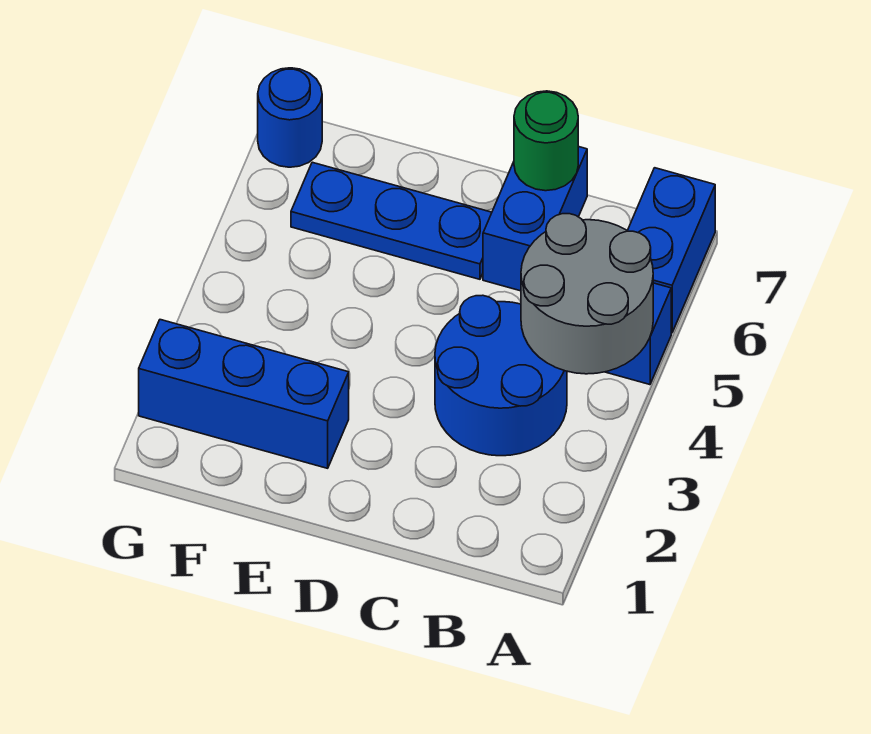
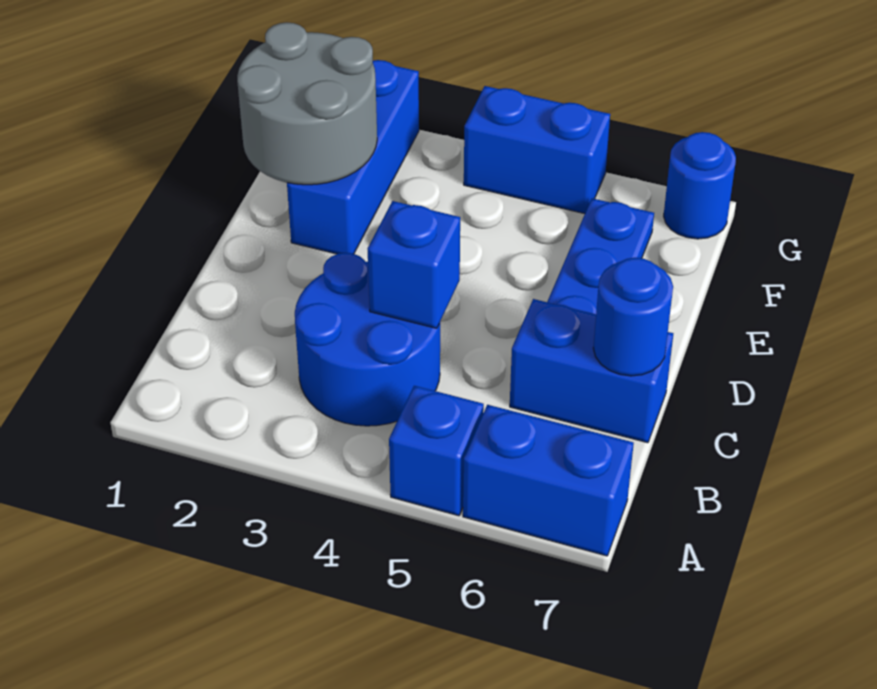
grey 2x2 round brick [521,214,653,374] -> grey 2x2 round brick moved to [237,22,377,185]
none -> blue 1x1 brick [368,201,460,328]
green 1x1 round brick [514,91,578,191] -> blue 1x1 round brick [593,258,673,376]
none -> blue 1x2 brick [464,86,610,214]

